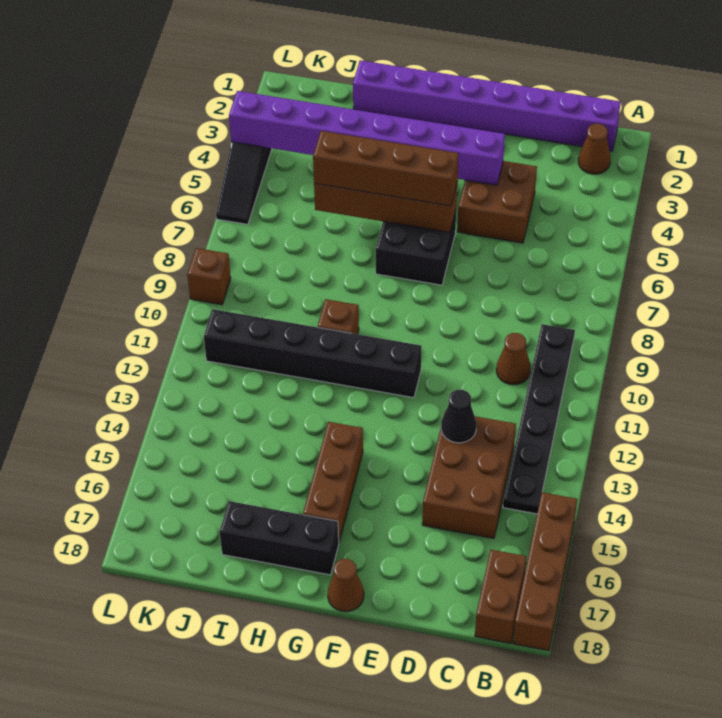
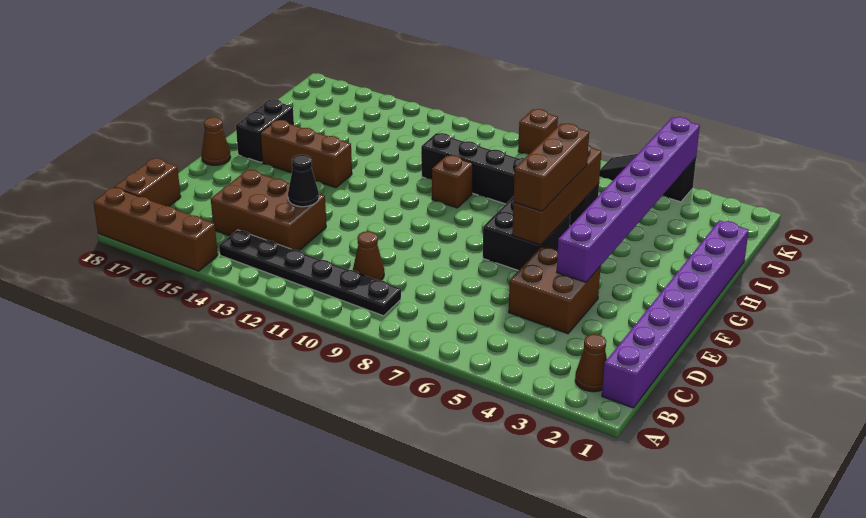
brown 1x2 brick [475,550,527,643] -> brown 1x2 brick turned to [115,158,181,206]
brown 1x4 brick [313,131,459,206] -> brown 1x3 brick [514,123,589,211]
black 1x6 brick [204,309,422,398] -> black 1x6 brick turned to [421,133,599,225]
black 1x3 brick [220,501,339,575] -> black 1x2 brick [236,99,294,162]

